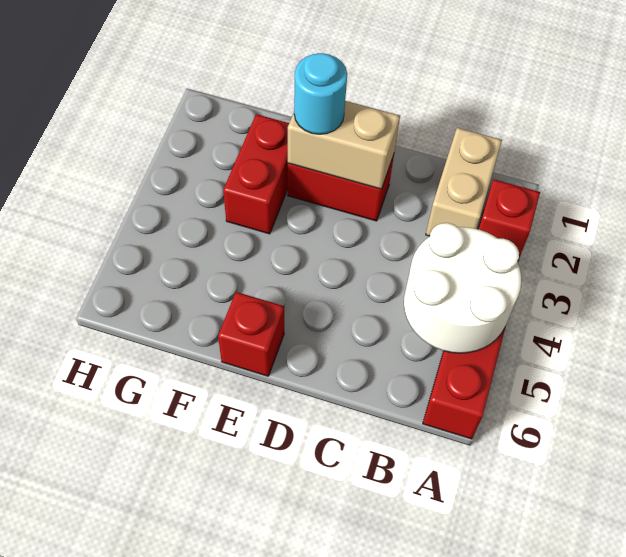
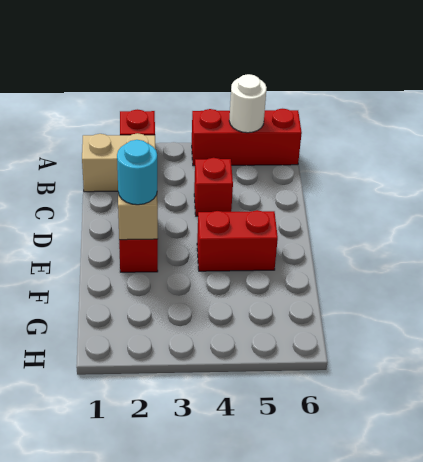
white 2x2 round brick [404,223,521,353] -> white 1x1 round brick [229,74,267,133]
red 1x1 brick [218,292,284,376] -> red 1x1 brick moved to [194,158,233,216]
red 1x2 brick [223,114,289,234] -> red 1x2 brick moved to [197,210,278,271]

